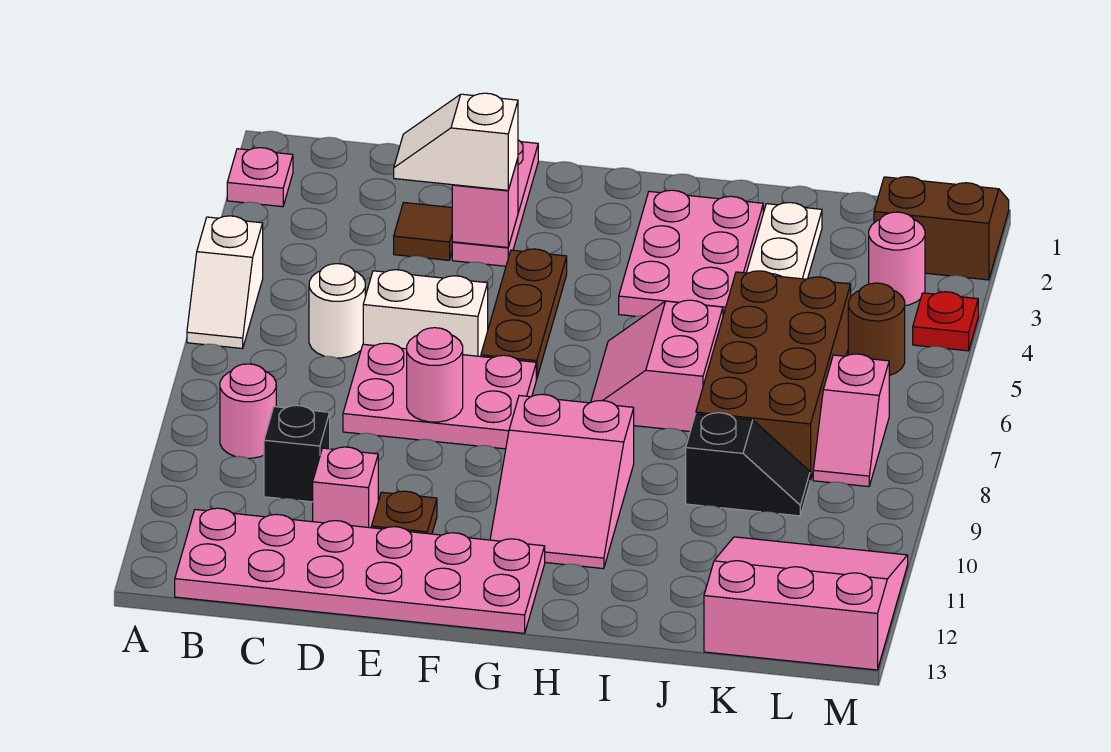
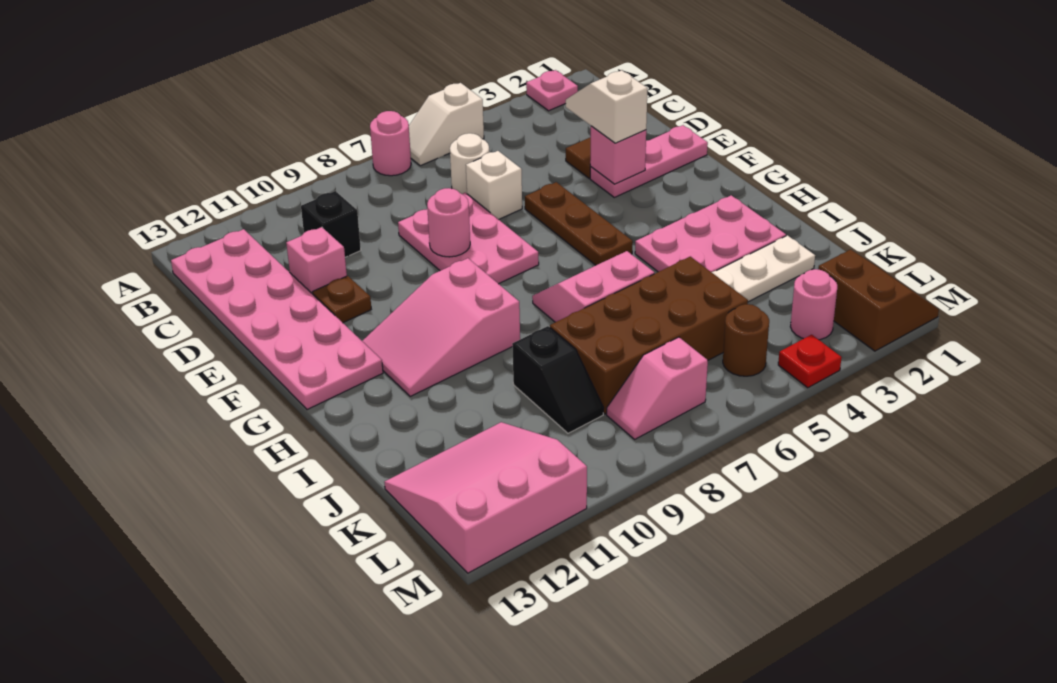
pink 1x1 round brick [220,364,276,458] -> pink 1x1 round brick moved to [370,111,411,176]
white 1x2 brick [363,270,488,357] -> white 1x1 brick [466,151,522,219]
brown 1x3 plate [481,249,567,379] -> brown 1x3 plate turned to [525,182,633,265]
pink 3x3 slope [704,537,908,670] -> pink 3x3 slope turned to [384,422,587,573]

